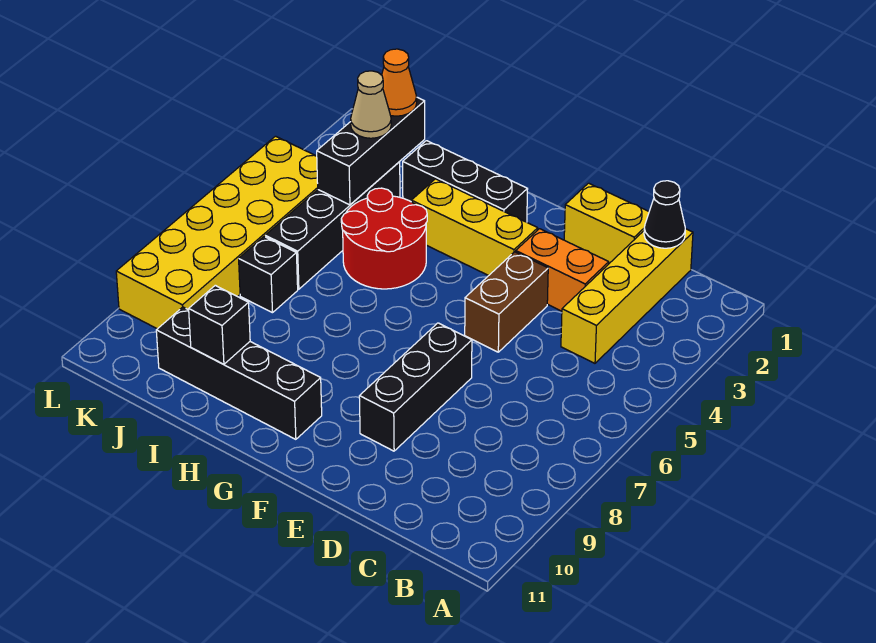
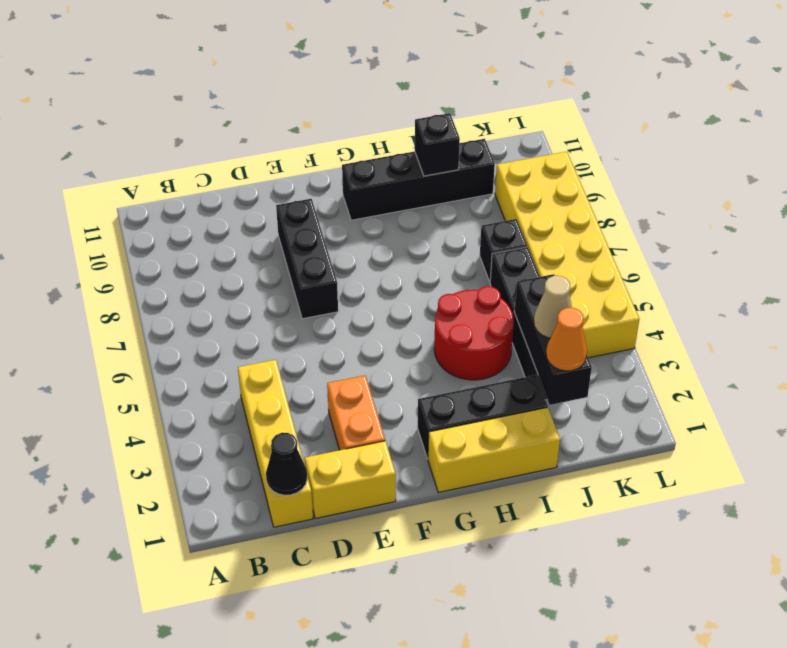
orange 1x2 brick [516,229,609,311] -> orange 1x2 brick turned to [327,375,385,450]
brown 1x2 brick [465,252,548,352] -> none
yellow 1x3 brick [411,179,538,276] -> yellow 1x3 brick moved to [428,407,560,492]

